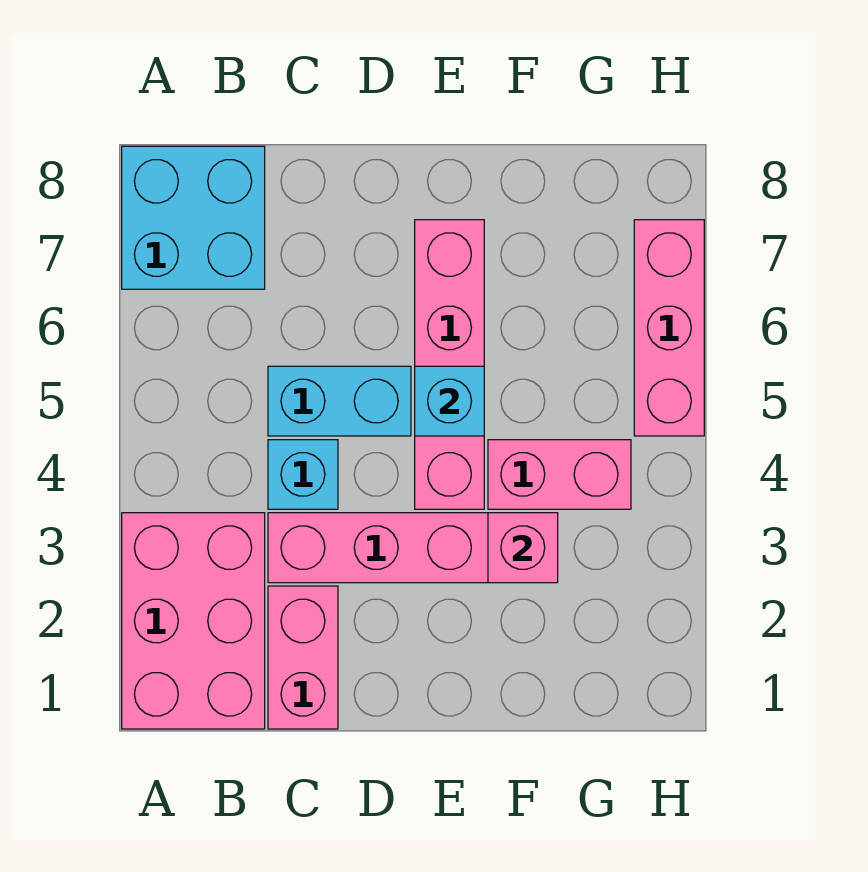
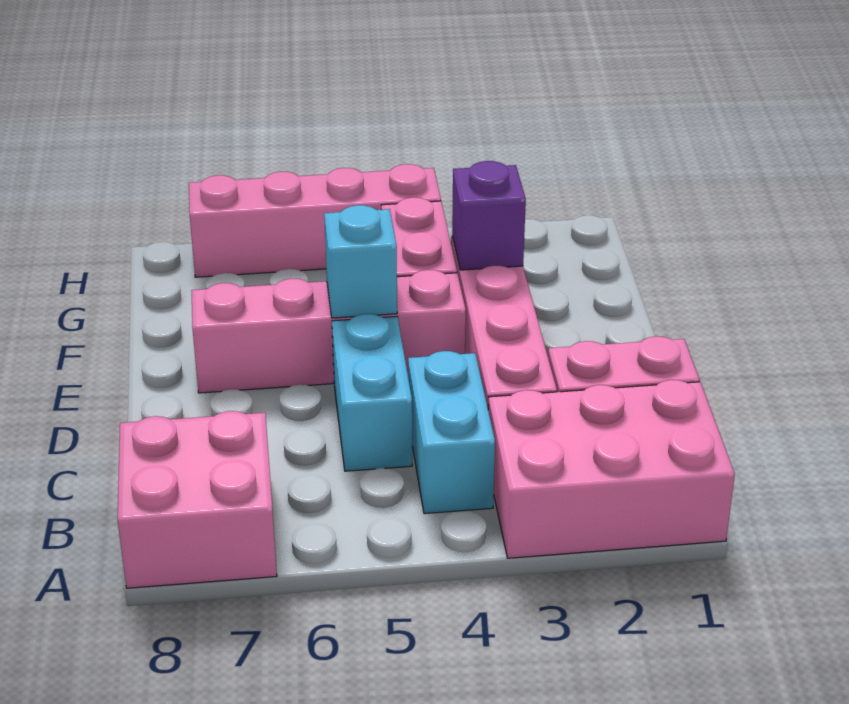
cyan 2x2 brick [122,146,265,289] -> pink 2x2 brick [118,411,277,588]
cyan 1x1 brick [268,440,338,509] -> cyan 1x2 brick [408,351,495,514]
pink 1x1 brick [488,513,558,583] -> purple 1x1 brick [452,161,526,270]
pink 1x3 brick [634,220,704,436] -> pink 1x4 brick [189,164,441,277]

